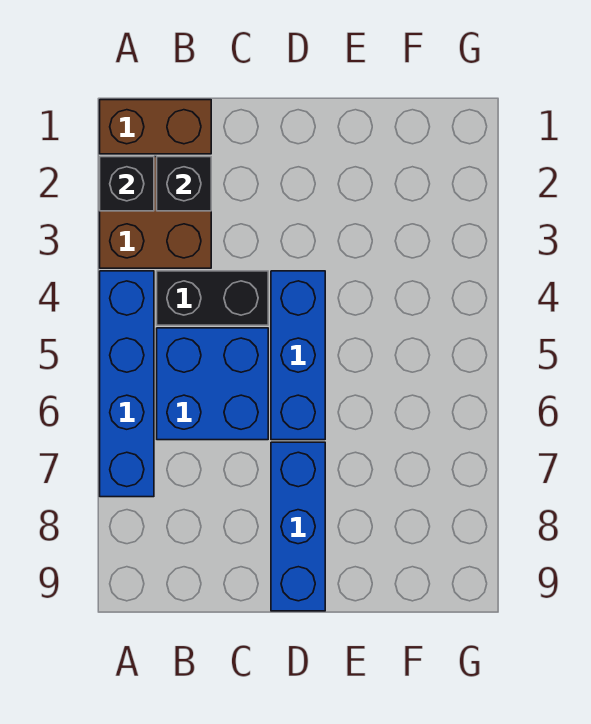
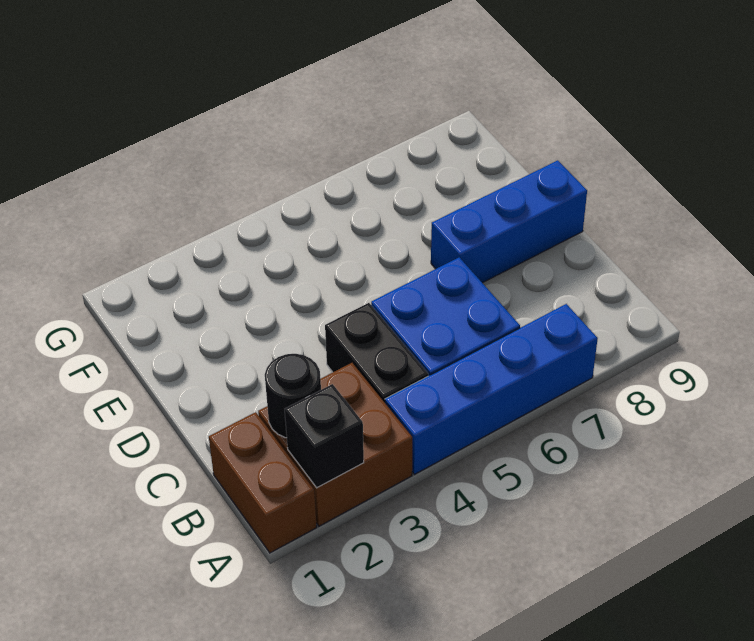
black 1x1 brick [157,157,211,211] -> black 1x1 round brick [265,354,321,438]
blue 1x3 brick [271,271,325,440] -> none

